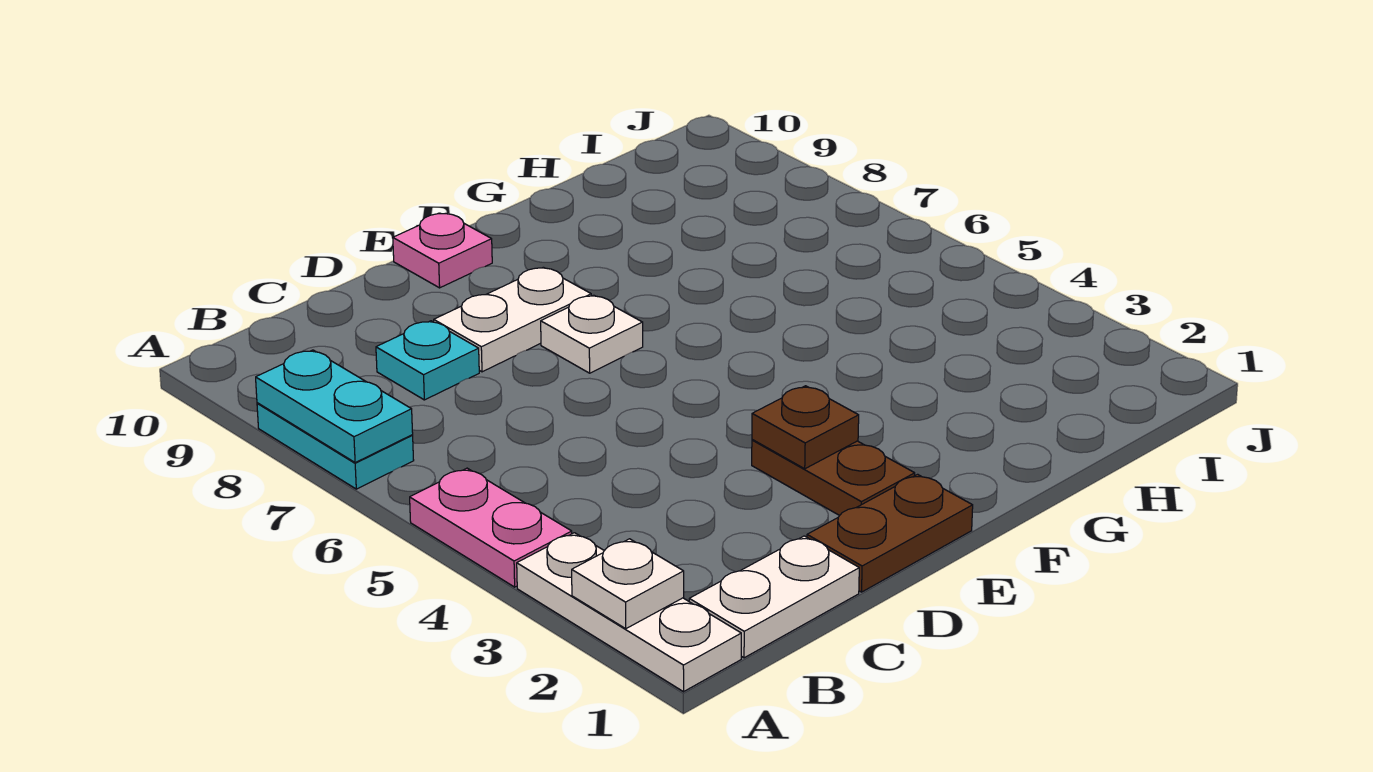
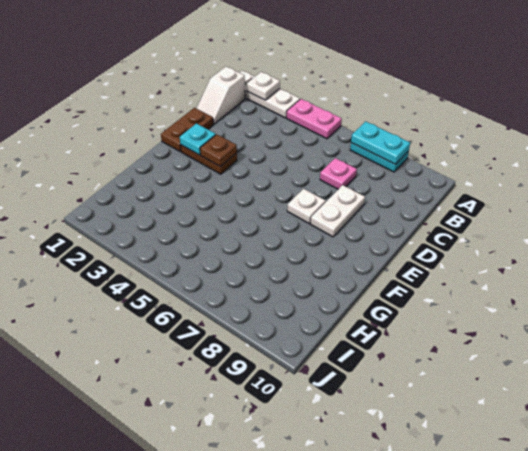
white 1x2 plate [689,536,859,658] -> white 1x2 slope [197,67,245,124]
cyan 1x1 plate [376,321,479,400] -> cyan 1x1 plate moved to [180,124,216,155]
pink 1x1 plate [393,213,492,288] -> pink 1x1 plate moved to [320,158,357,189]

